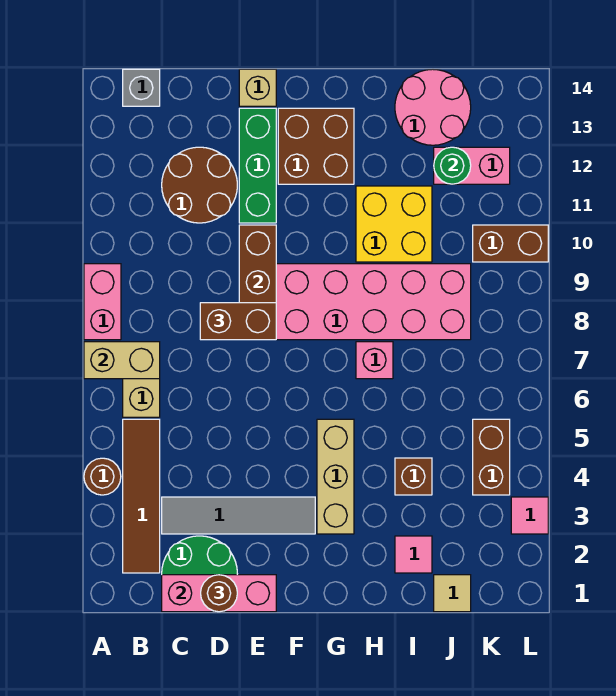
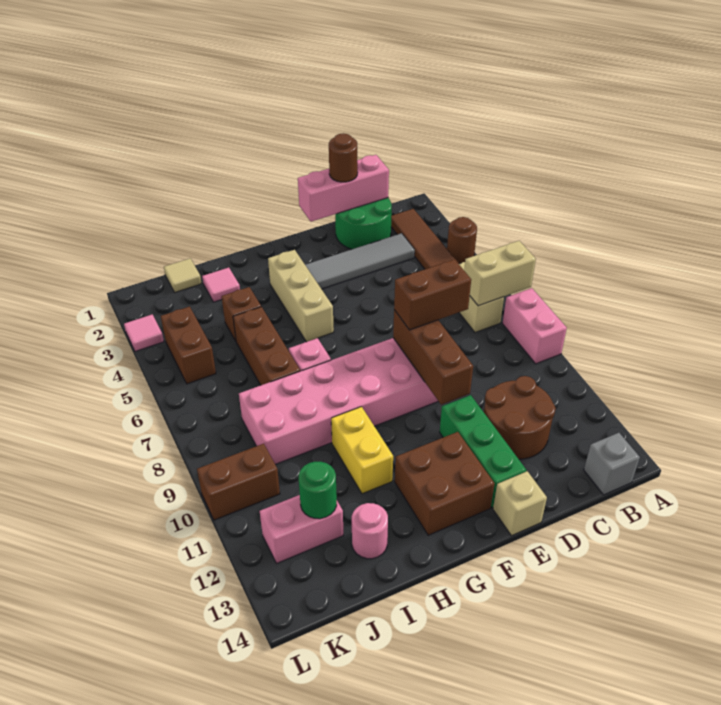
yellow 2x2 brick [356,186,432,262] -> yellow 1x2 brick [331,407,393,494]
none -> brown 1x3 brick [233,307,300,385]
pink 2x2 round brick [395,69,471,145] -> pink 1x1 round brick [352,503,388,559]

